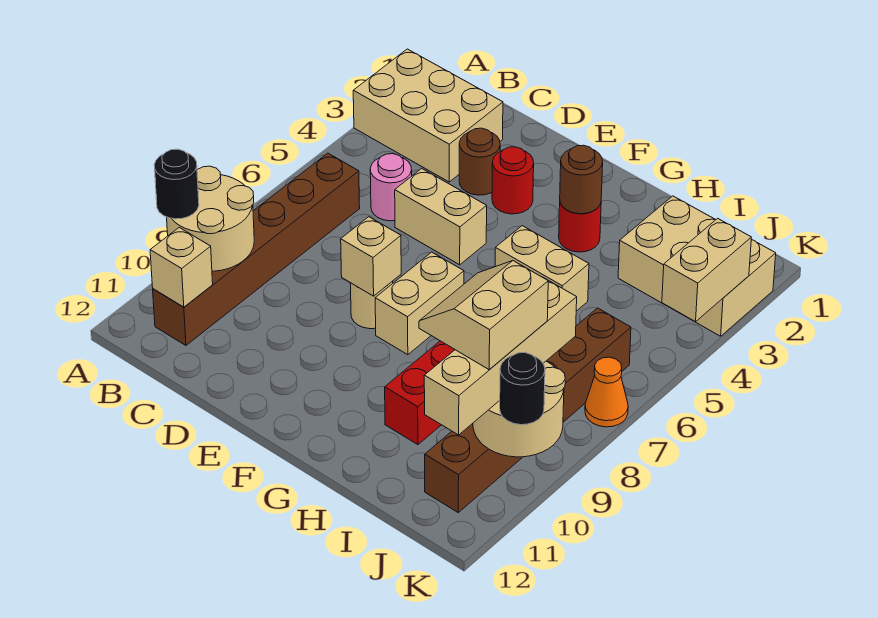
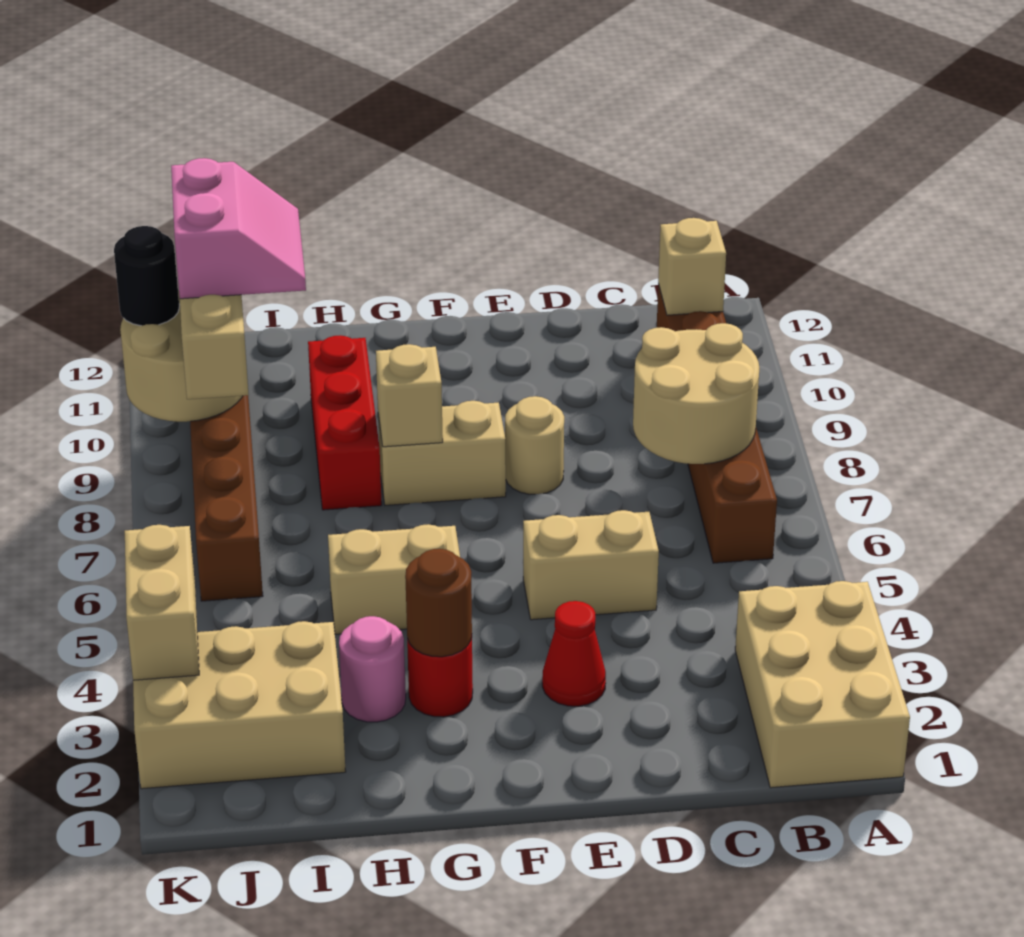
tan 2x3 brick [353,49,503,182] -> tan 2x3 brick turned to [735,581,910,788]
tan 2x2 round brick [167,166,254,271] -> tan 2x2 round brick moved to [633,323,759,464]
black 1x1 round brick [154,149,199,219] -> none
pink 1x1 round brick [370,154,412,221] -> pink 1x1 round brick moved to [339,616,406,722]
brown 1x1 round brick [459,128,500,195] -> none
red 1x1 round brick [492,147,534,214] -> red 1x1 cone [542,601,606,706]
tan 1x1 brick [341,217,401,296] -> tan 1x1 brick moved to [376,344,443,447]
tan 1x2 brick [375,252,464,355] -> tan 1x2 brick turned to [378,401,506,505]
tan 2x2 slope [419,261,548,370] -> pink 2x2 slope [171,158,306,299]
orange 1x1 cone [585,357,628,427] -> none

